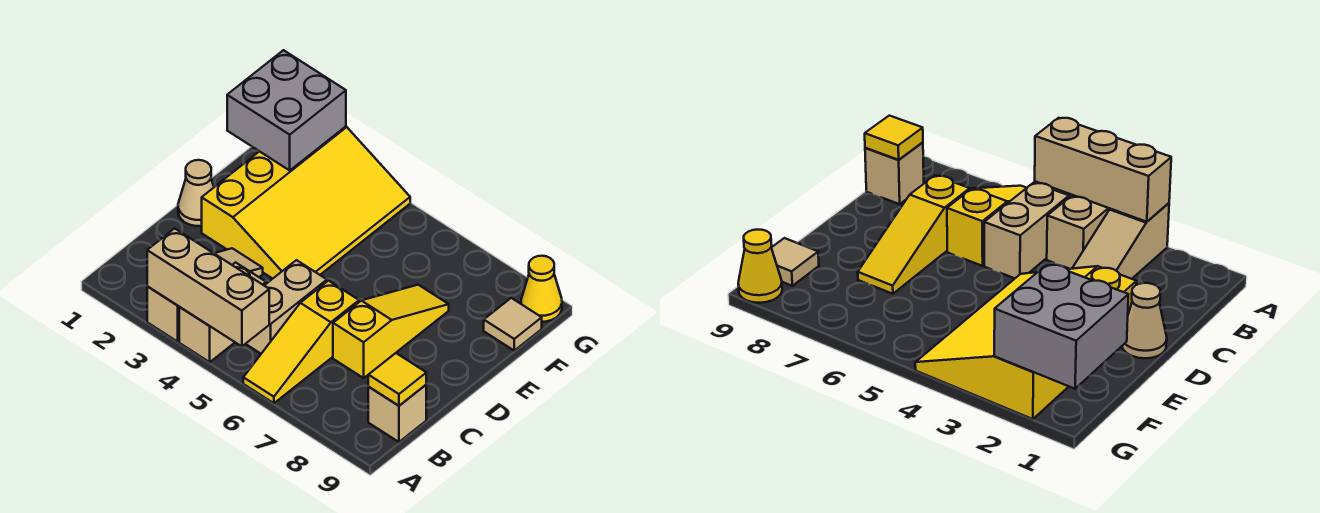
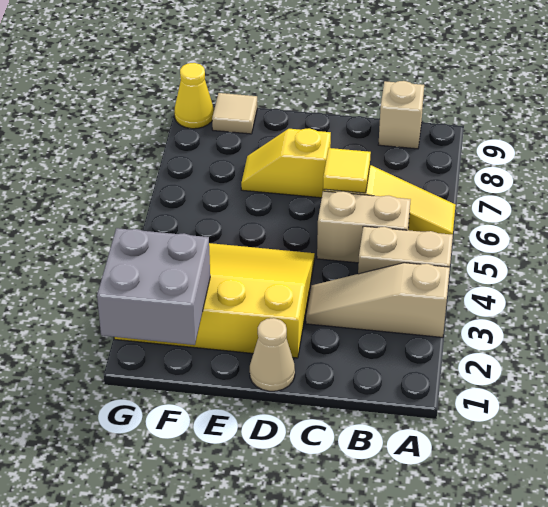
tan 1x3 brick [147,228,269,346] -> none
yellow 1x1 tile [368,353,426,406] -> yellow 1x1 tile moved to [323,148,371,193]
yellow 1x3 slope [333,285,449,378] -> yellow 1x2 slope [241,128,331,198]

